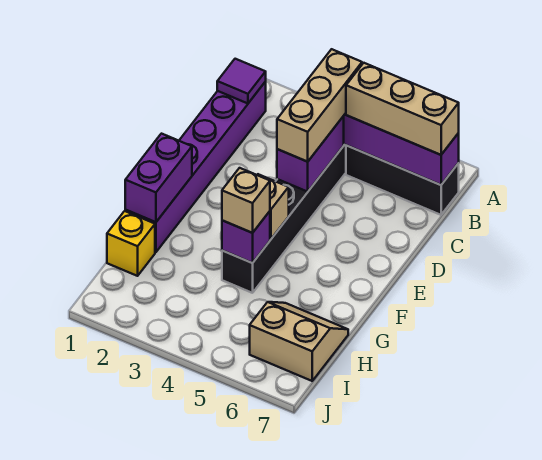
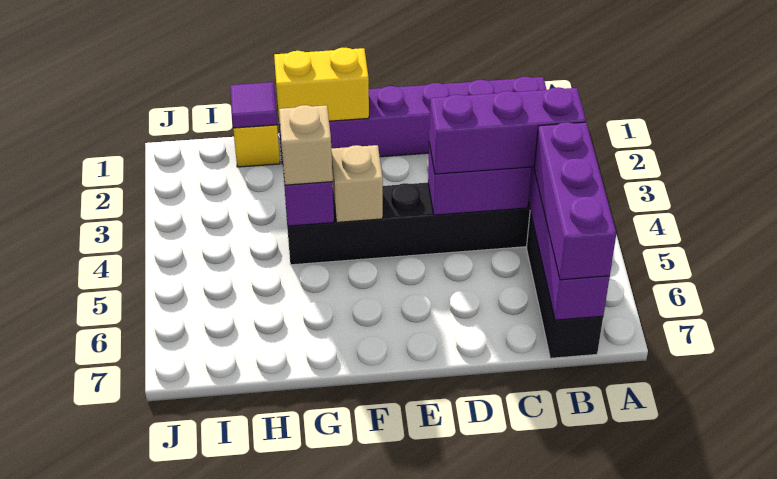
purple 1x1 tile [217,59,266,103] -> purple 1x1 tile moved to [230,82,277,128]
tan 1x3 brick [277,49,362,162] -> purple 1x3 brick [429,87,586,174]
tan 1x3 brick [346,63,459,155] -> purple 1x3 brick [534,122,616,280]
purple 1x2 brick [125,134,192,222] -> yellow 1x2 brick [274,48,369,125]
tan 2x2 slope [250,302,348,381] -> none

